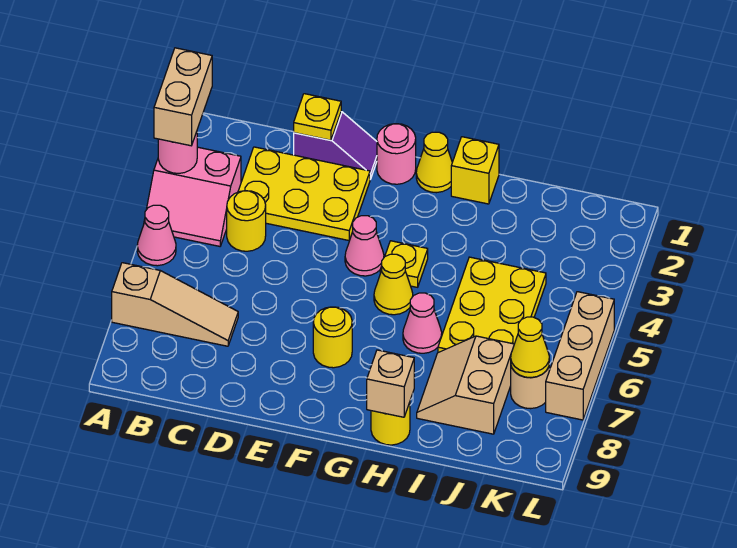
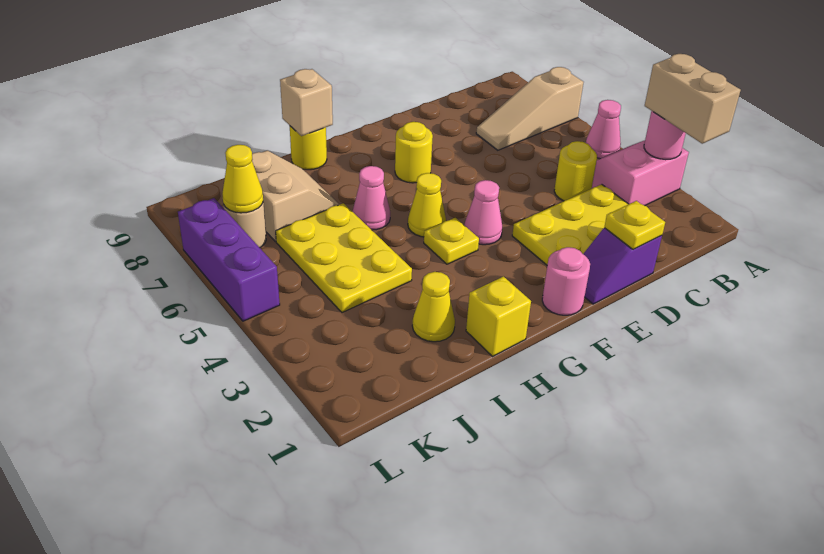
yellow 1x1 cone [416,132,452,193] -> yellow 1x1 cone moved to [412,272,455,342]
tan 1x3 brick [546,292,614,420] -> purple 1x3 brick [178,198,280,321]

